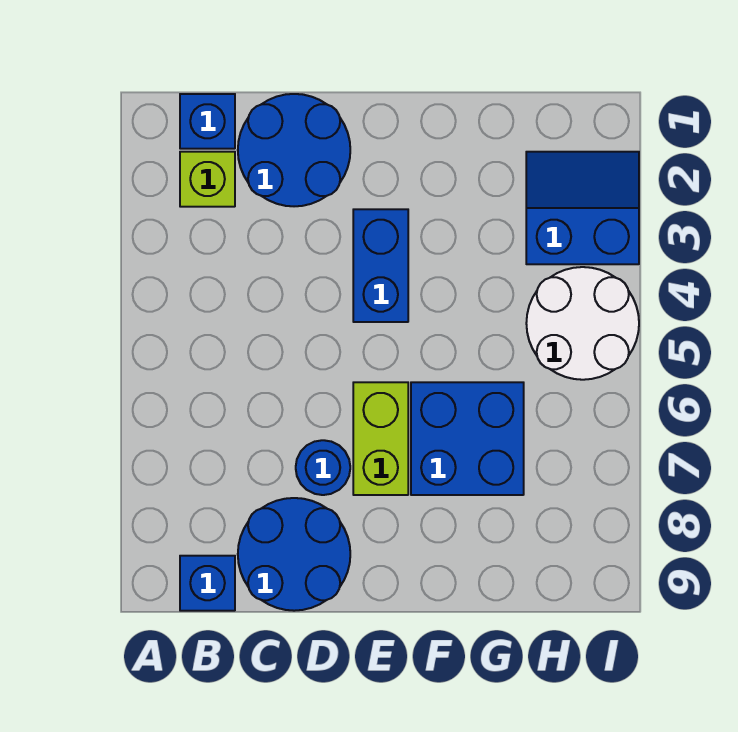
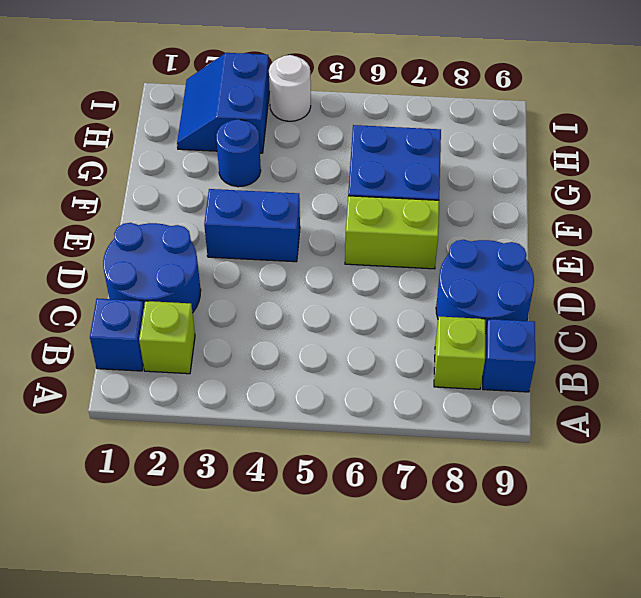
none -> lime 1x1 brick [434,317,485,389]
blue 1x1 round brick [296,440,350,495] -> blue 1x1 round brick moved to [216,119,261,187]
white 2x2 round brick [526,267,639,380] -> white 1x1 round brick [269,55,311,121]

